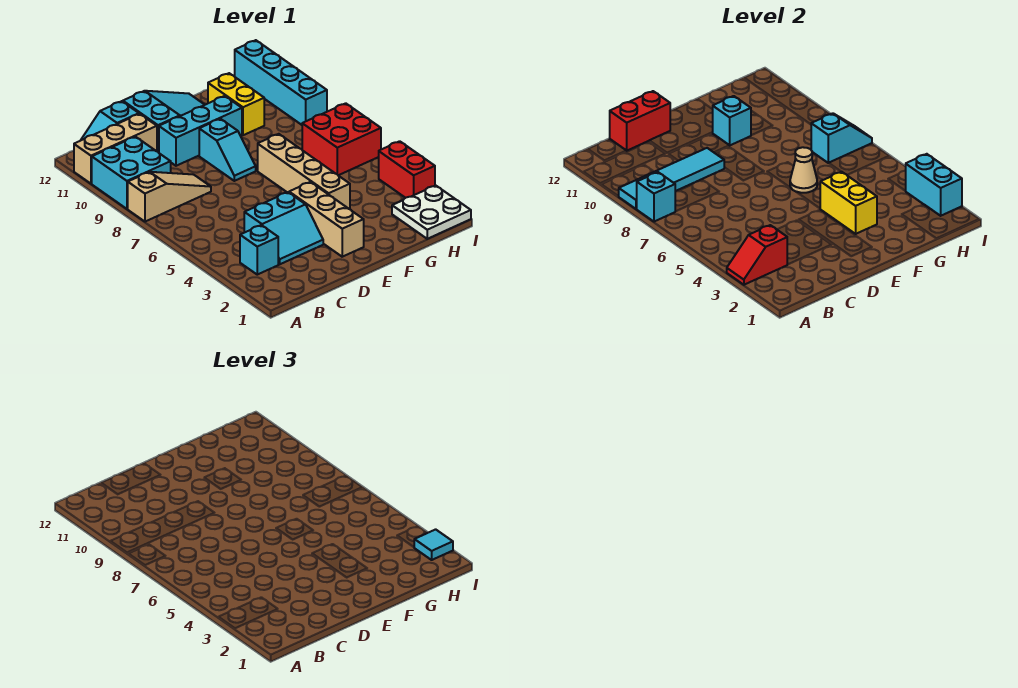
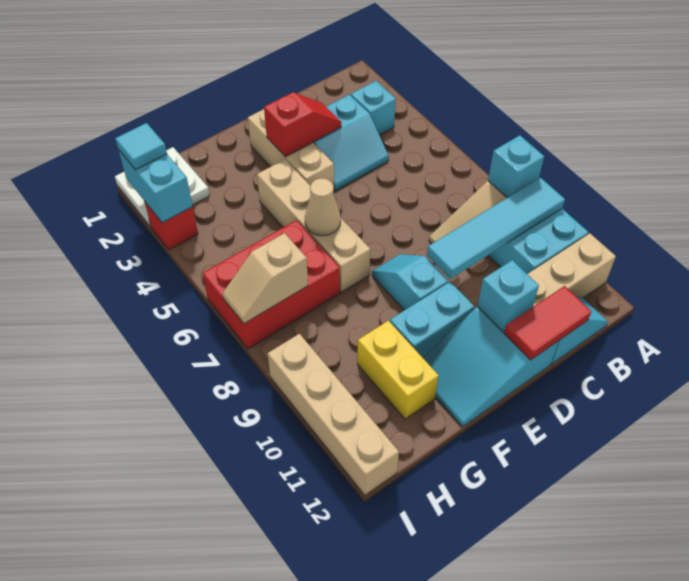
red 1x2 slope [727,225,787,285] -> red 1x2 slope moved to [264,92,341,157]
cyan 2x2 slope [244,192,323,264] -> cyan 2x2 slope turned to [313,95,389,190]
red 1x2 brick [610,91,670,151] -> red 1x2 tile [504,286,591,360]
cyan 1x3 brick [159,96,242,166] -> cyan 1x2 brick [390,282,474,358]
yellow 1x2 brick [820,172,877,234] -> none
cyan 1x1 brick [713,96,751,145] -> cyan 1x1 brick moved to [477,260,539,332]
red 2x2 brick [302,103,381,175] -> red 2x3 brick [203,220,340,349]
cyan 1x2 slope [811,113,872,163] -> tan 1x2 slope [222,233,308,324]
red 1x2 brick [379,141,435,198] -> red 1x1 brick [145,202,198,250]
cyan 1x4 brick [235,40,327,125] -> tan 1x4 brick [268,334,399,495]

